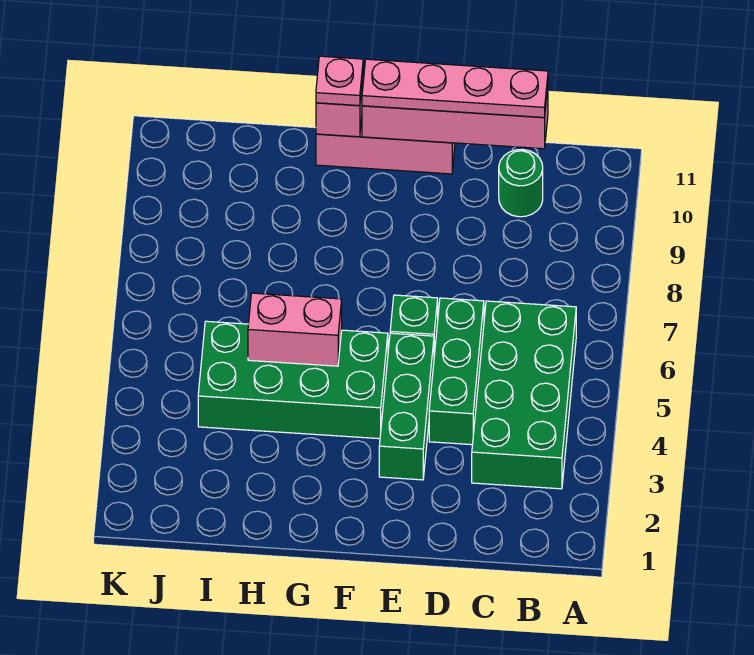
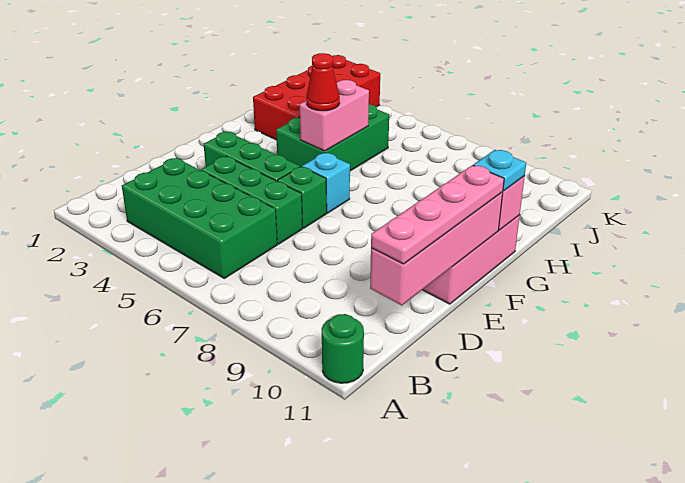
green 1x1 round brick [499,149,543,217] -> green 1x1 round brick moved to [322,314,364,383]
green 2x4 brick [198,321,388,439] -> green 2x3 brick [276,104,389,171]
none -> cyan 1x1 brick [302,153,350,213]
none -> red 1x1 cone [306,53,340,111]
pink 1x1 plate [316,56,363,106] -> cyan 1x1 plate [473,150,526,191]
none -> red 2x4 brick [253,55,380,140]

